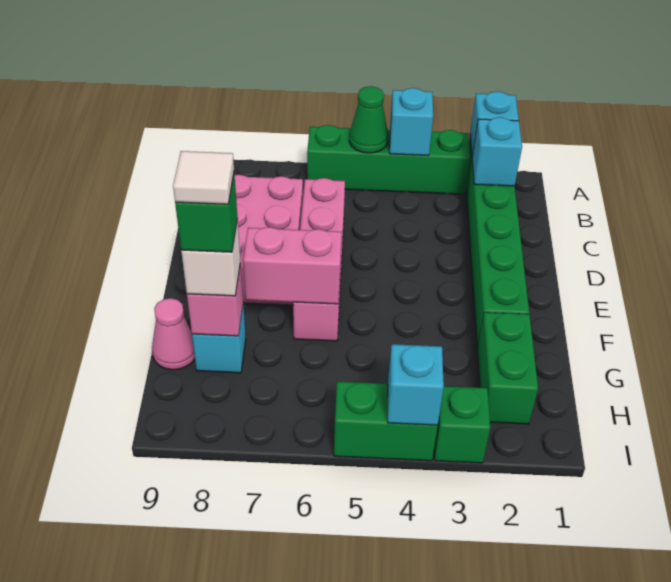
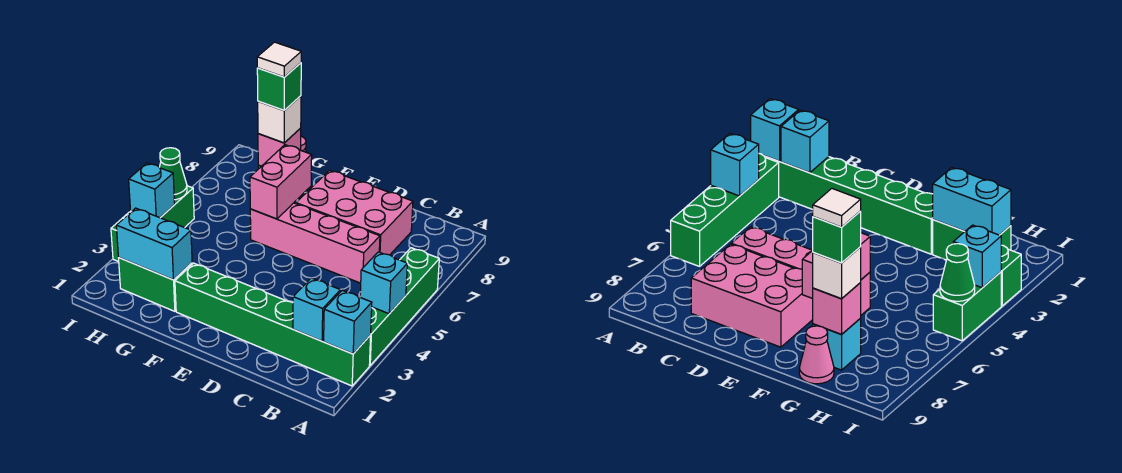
green 1x1 cone [349,86,388,153] -> green 1x1 cone moved to [160,148,187,200]
none -> cyan 1x2 brick [116,208,192,280]

